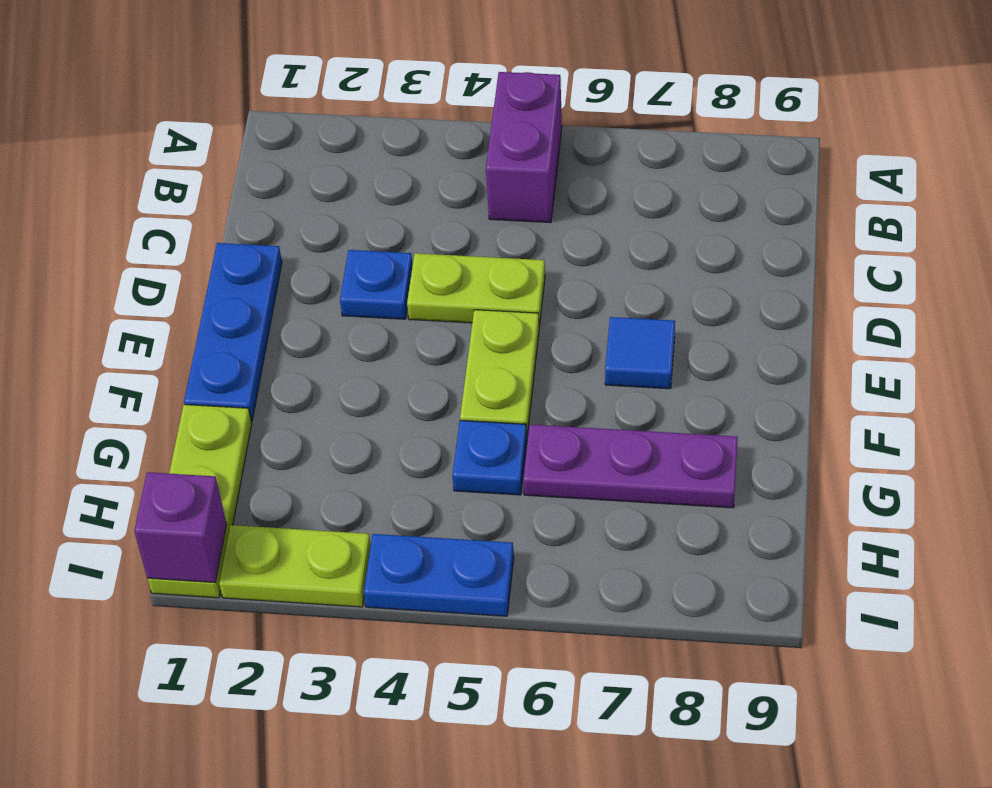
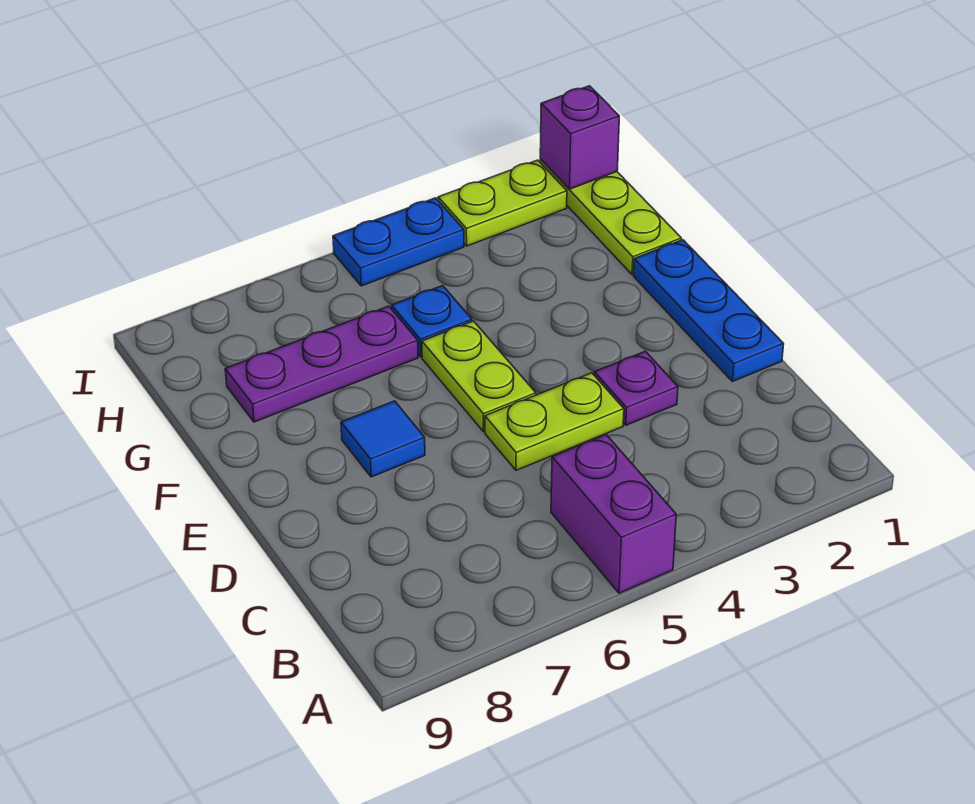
blue 1x1 plate [340,250,413,319] -> purple 1x1 plate [594,351,678,425]

